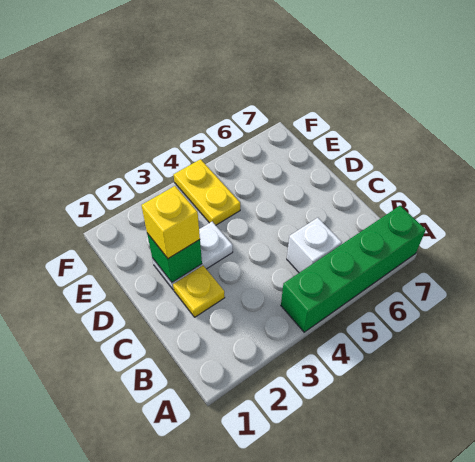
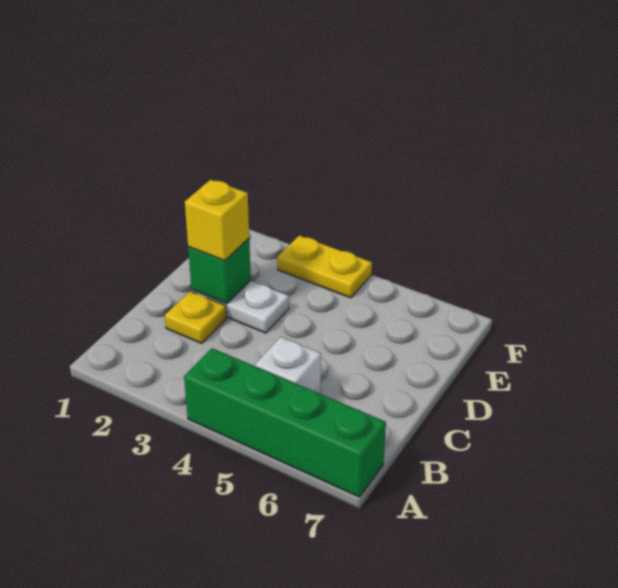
yellow 1x2 plate [174,159,240,225] -> yellow 1x2 plate turned to [278,236,372,298]

